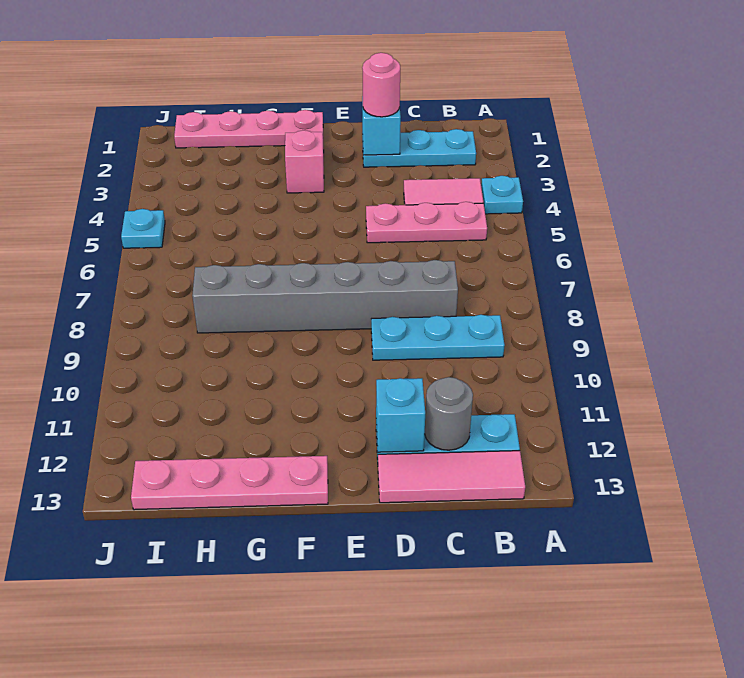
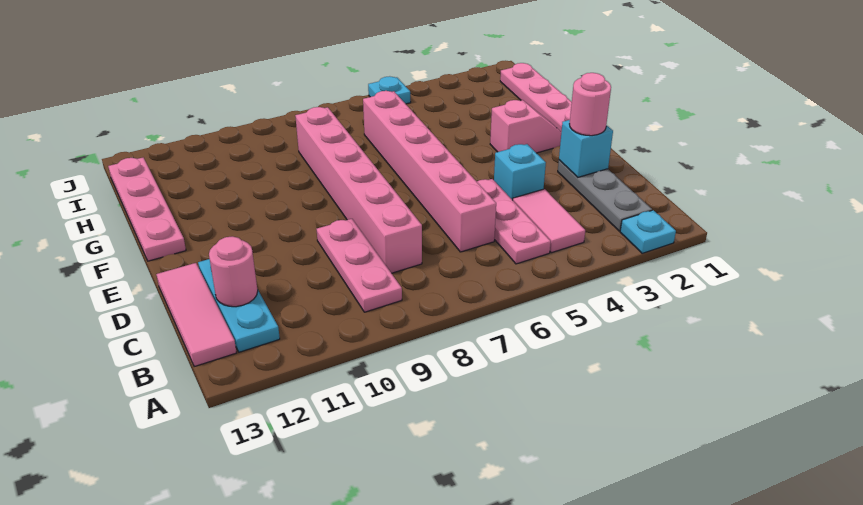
cyan 1x1 plate [481,176,523,214] -> cyan 1x1 plate moved to [620,210,676,253]
cyan 1x3 plate [362,129,476,167] -> grey 1x3 plate [558,160,652,231]
cyan 1x3 plate [371,315,505,360] -> pink 1x3 plate [317,219,402,312]
none -> pink 1x6 brick [363,91,496,252]
grey 1x6 brick [192,260,458,333] -> pink 1x6 brick [295,107,422,273]
grey 1x1 round brick [425,377,473,450] -> pink 1x1 round brick [209,236,258,307]
cyan 1x1 brick [376,378,425,452] -> cyan 1x1 brick moved to [494,144,546,200]

